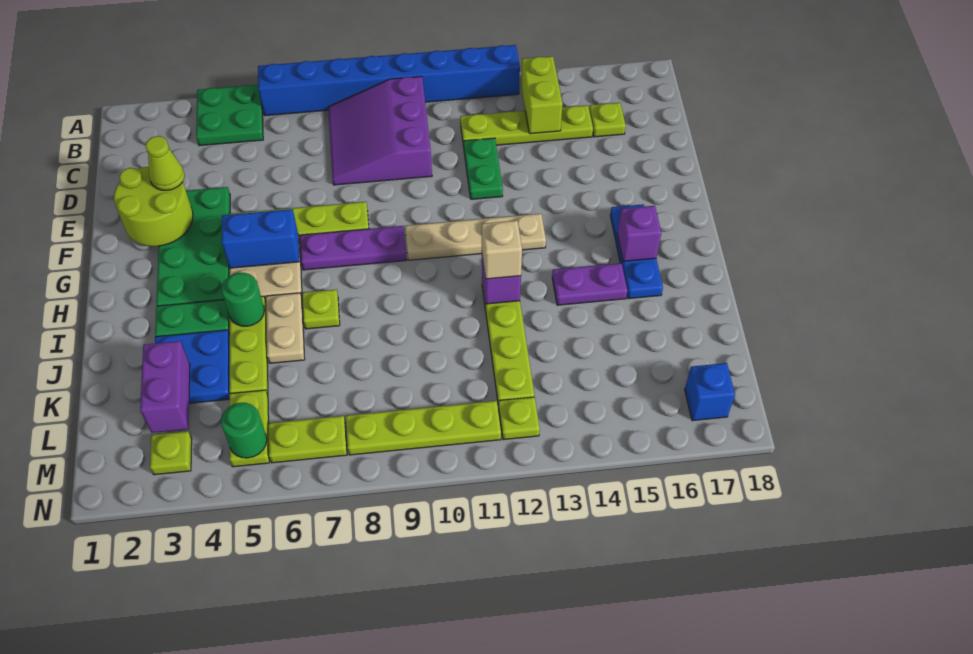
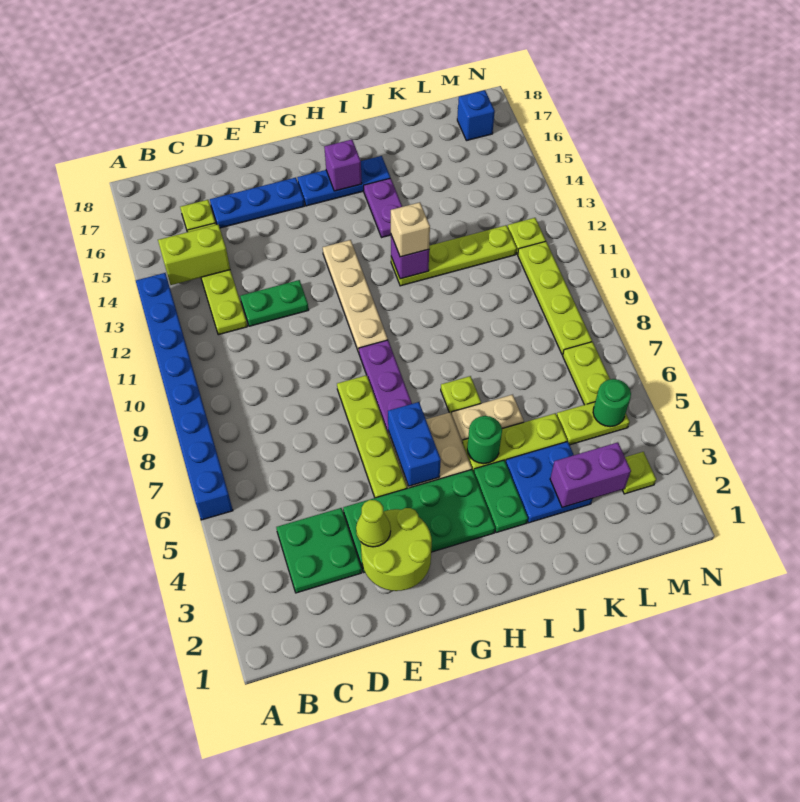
green 2x2 plate [196,85,263,146] -> green 2x2 plate moved to [276,508,362,593]
purple 3x3 slope [328,76,432,185] -> none
none -> blue 1x3 plate [210,178,304,228]

